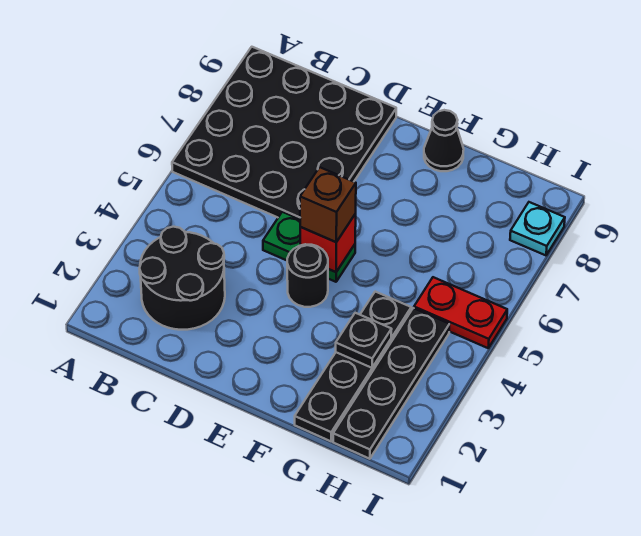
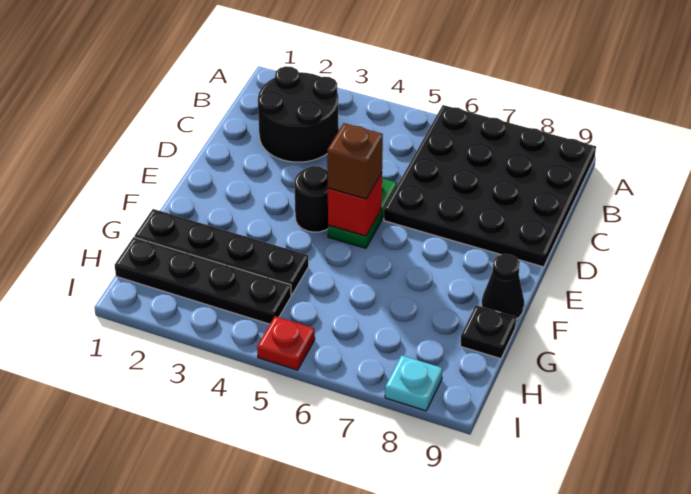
black 1x1 plate [336,313,392,368] -> black 1x1 plate moved to [460,305,516,359]
red 1x2 plate [414,277,507,348] -> red 1x1 plate [257,316,315,370]

